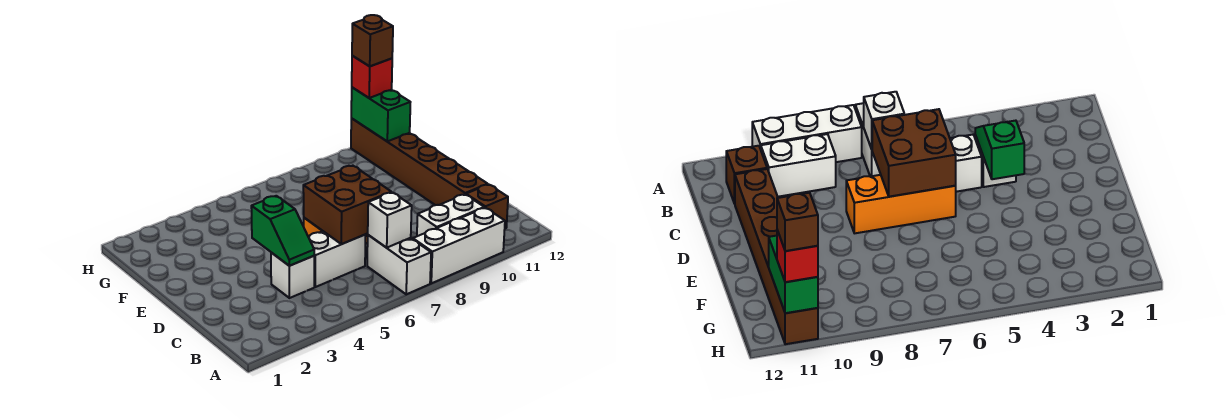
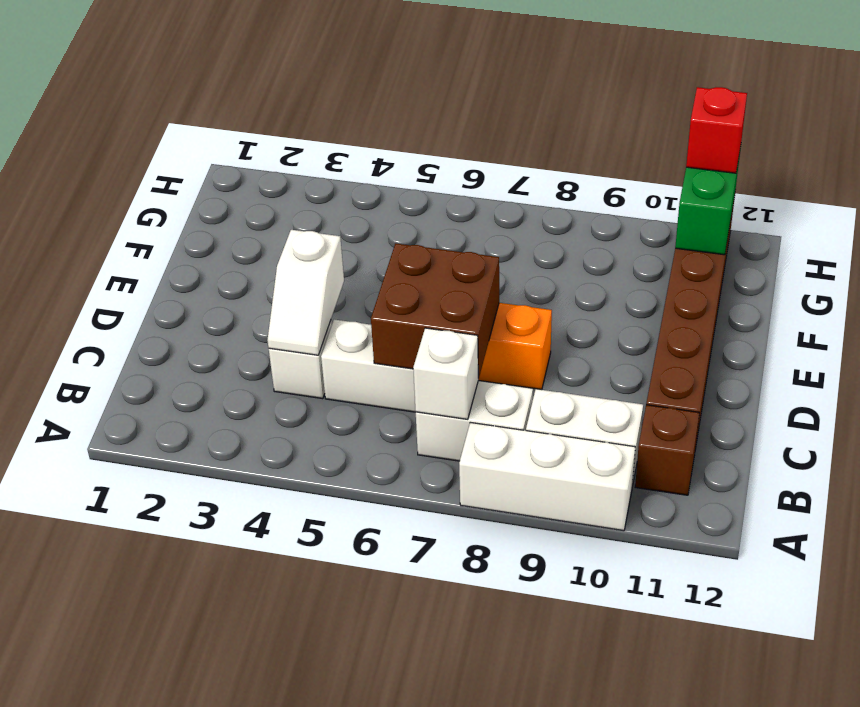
white 1x2 brick [367,235,431,294] -> white 1x2 brick turned to [416,381,533,461]
green 1x2 slope [251,196,314,266] -> white 1x2 slope [268,230,344,355]
brown 1x1 brick [352,15,393,66] -> none

